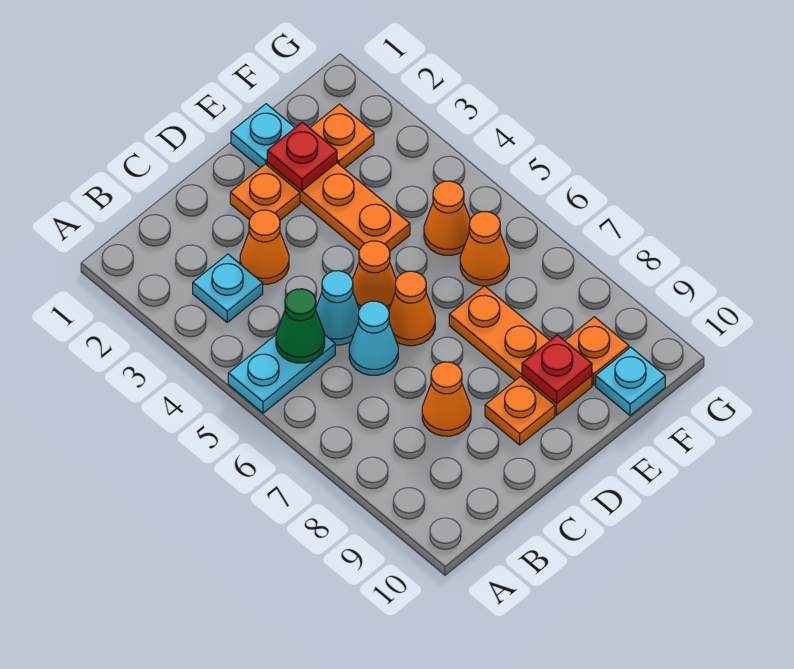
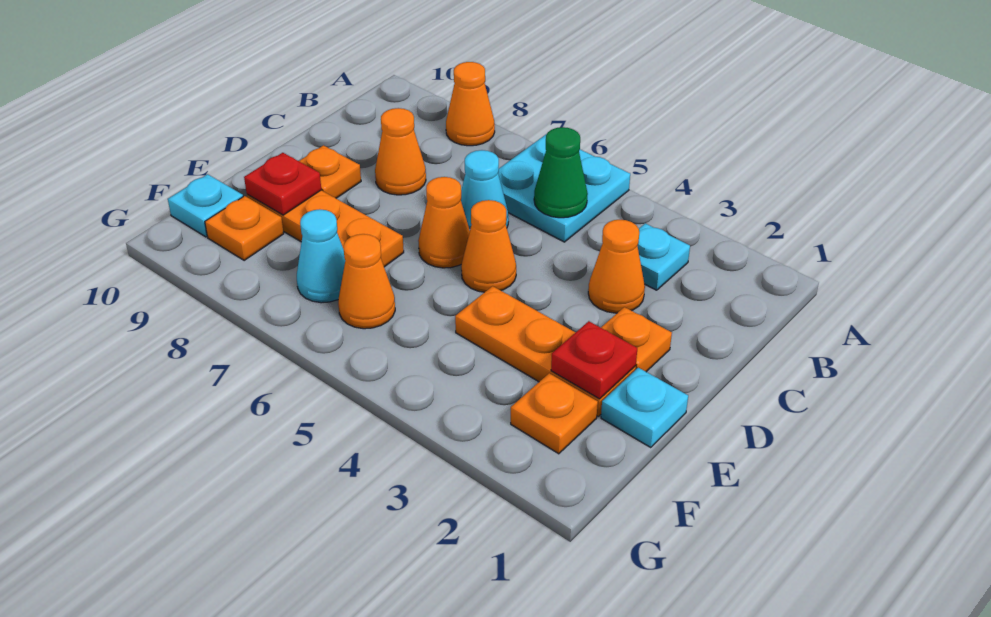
cyan 1x2 plate [228,335,335,413] -> cyan 2x2 plate [498,134,630,242]
cyan 1x1 cone [316,271,359,345] -> cyan 1x1 cone moved to [297,209,345,303]
orange 1x1 cone [424,181,470,255] -> orange 1x1 cone moved to [446,62,495,146]

